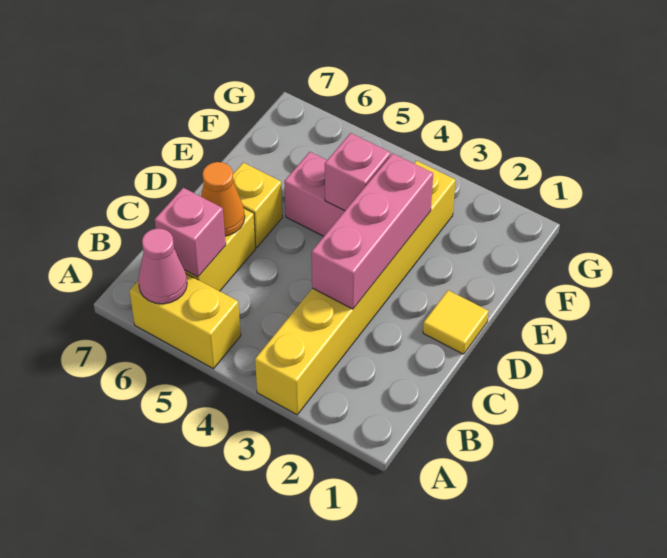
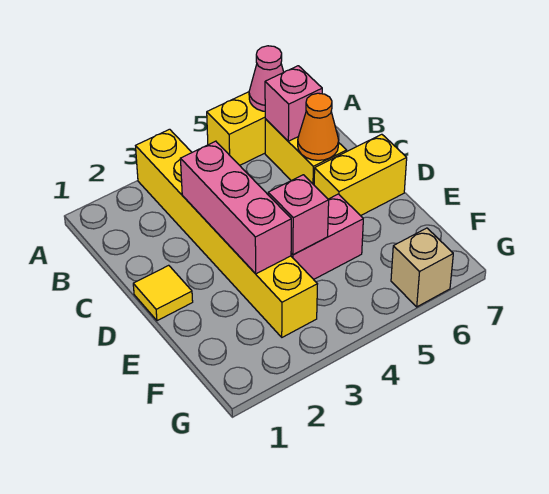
yellow 1x1 brick [233,163,282,247] -> yellow 1x2 brick [314,134,407,216]
none -> tan 1x1 brick [391,228,453,307]

